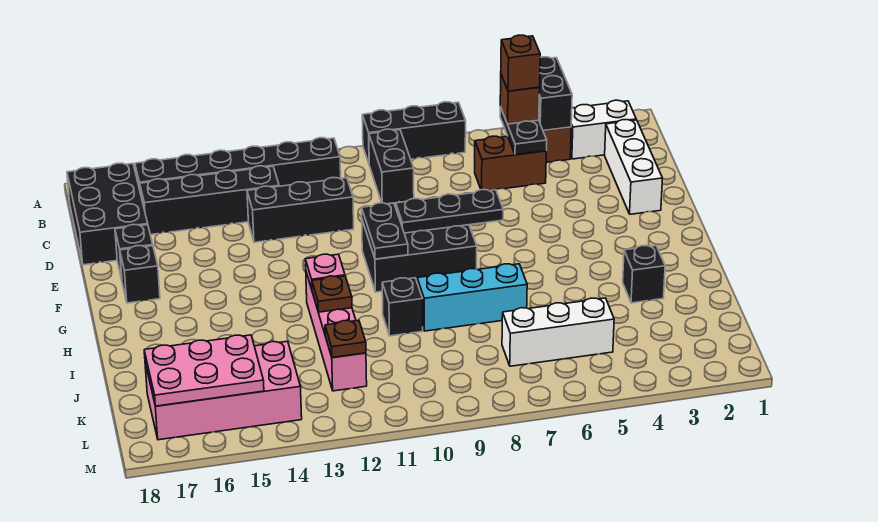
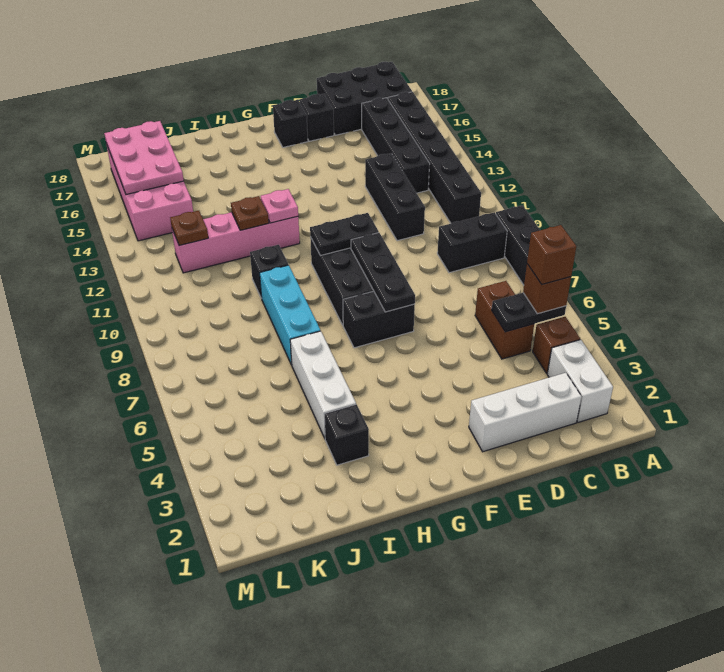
black 1x2 brick [539,57,572,131] -> black 1x2 brick moved to [343,291,415,348]
white 1x3 brick [502,298,614,366] -> white 1x3 brick moved to [290,331,356,438]

